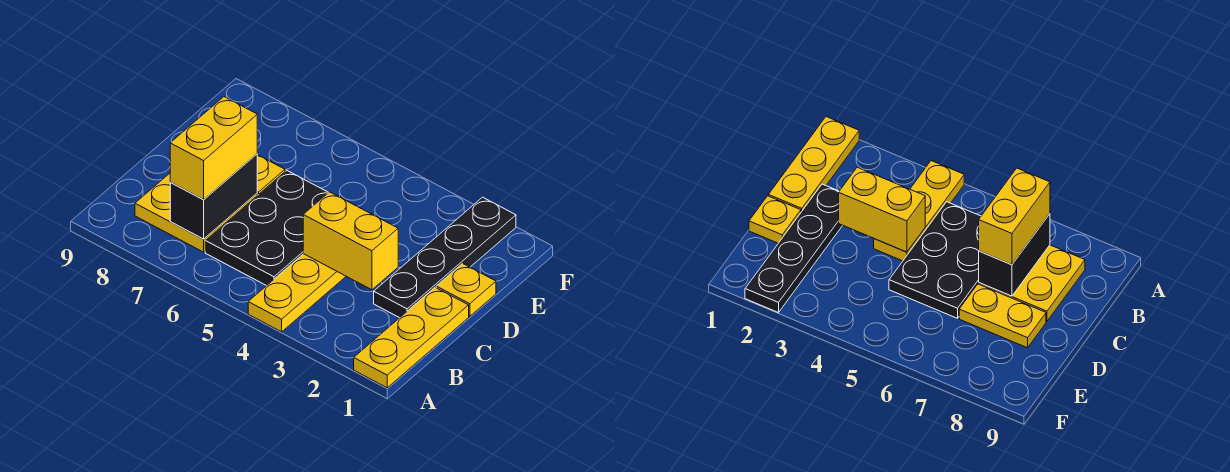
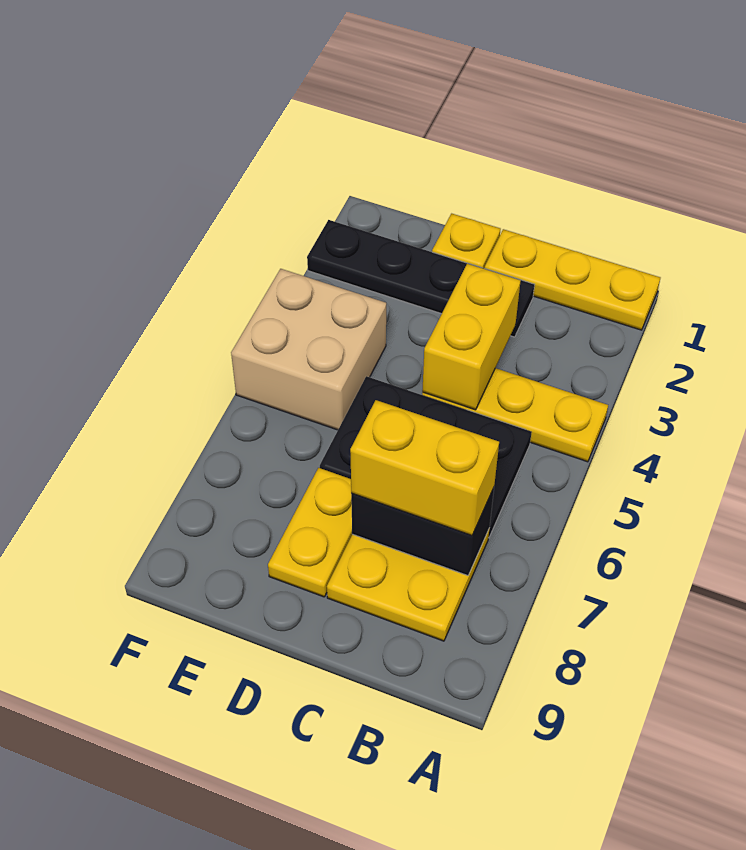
none -> tan 2x2 brick [231,269,386,430]

